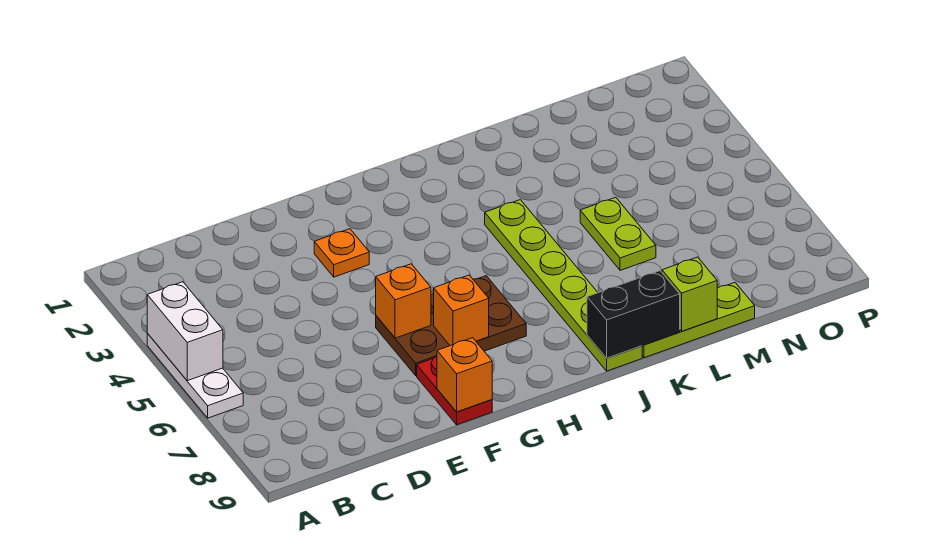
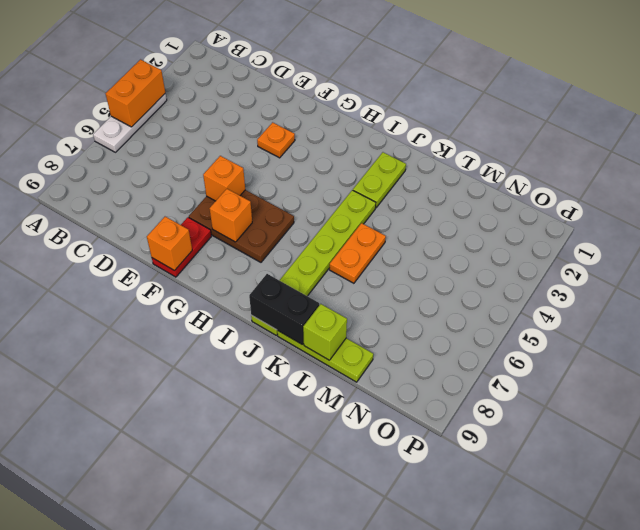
white 1x2 brick [147,282,223,381] -> orange 1x2 brick [106,60,165,127]
none -> orange 1x2 plate [329,223,386,283]
lime 1x2 plate [580,197,656,270] -> lime 1x2 plate moved to [353,152,406,208]

